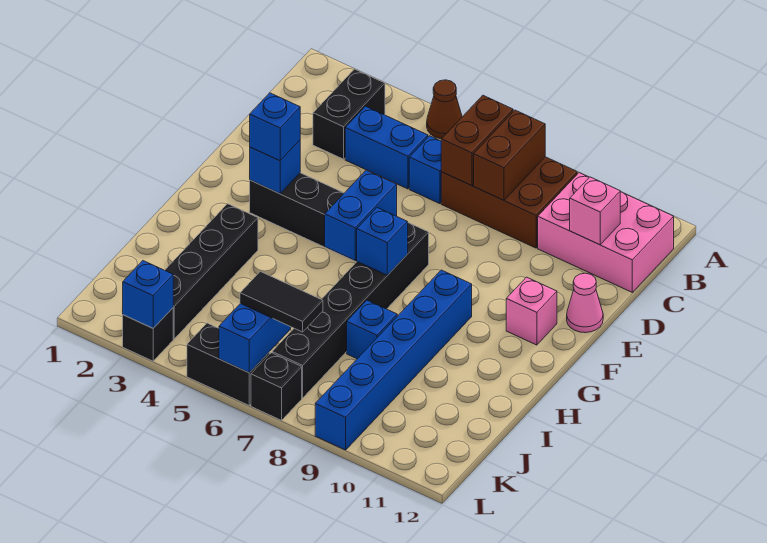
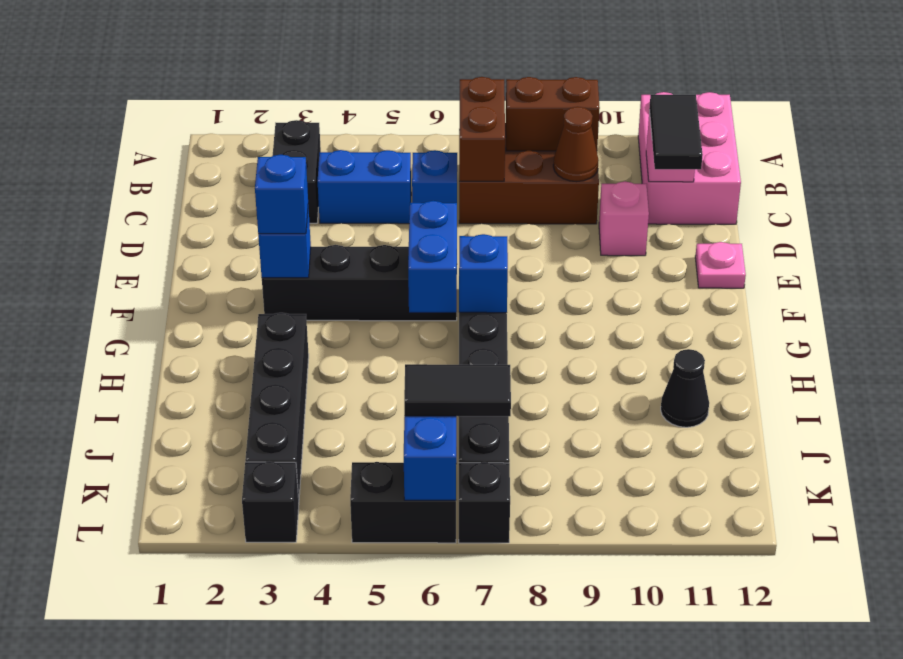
brown 1x1 cone [427,80,462,139] -> brown 1x1 cone moved to [553,107,598,182]
brown 1x2 brick [474,110,545,200] -> brown 1x2 brick turned to [506,77,600,151]
pink 2x3 brick [538,173,674,292] -> pink 2x3 brick turned to [638,92,741,224]
none -> black 1x2 tile [649,95,703,169]
pink 1x1 cone [567,273,603,333] -> pink 1x1 plate [695,242,746,288]
pink 1x1 brick [506,277,557,345] -> pink 1x1 brick moved to [599,181,649,256]
blue 1x6 brick [315,270,472,450] -> none
blue 1x1 brick [347,300,397,359] -> none
none -> black 1x1 cone [661,349,709,427]
blue 1x1 brick [123,261,173,328] -> none

